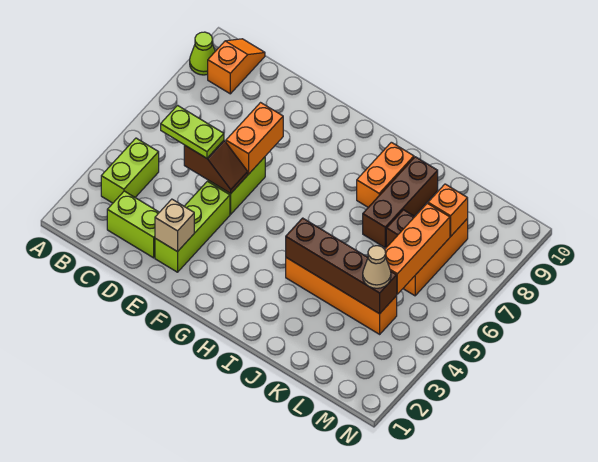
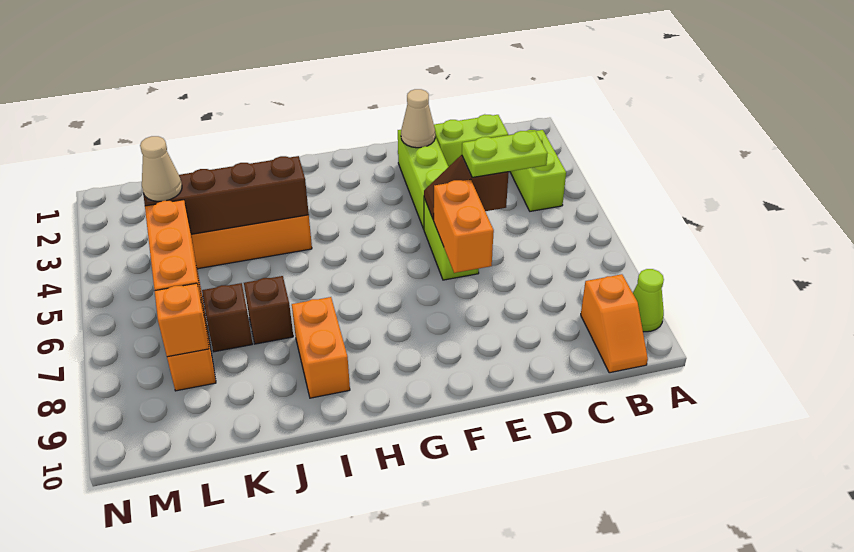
tan 1x1 brick [155,199,194,252] -> tan 1x1 cone [401,89,435,148]
brown 1x3 brick [363,157,438,247] -> brown 1x1 brick [244,276,293,344]

